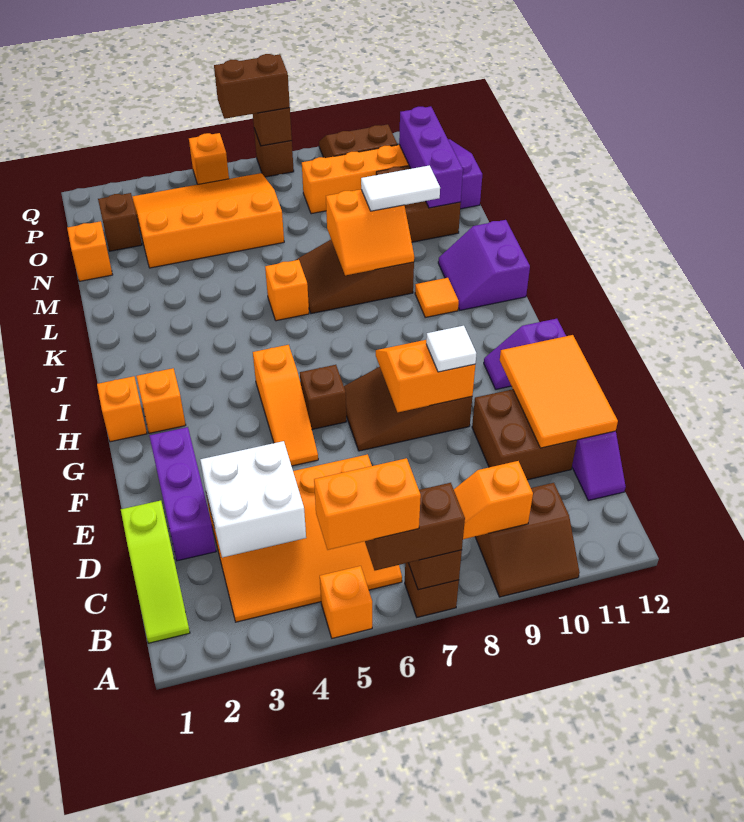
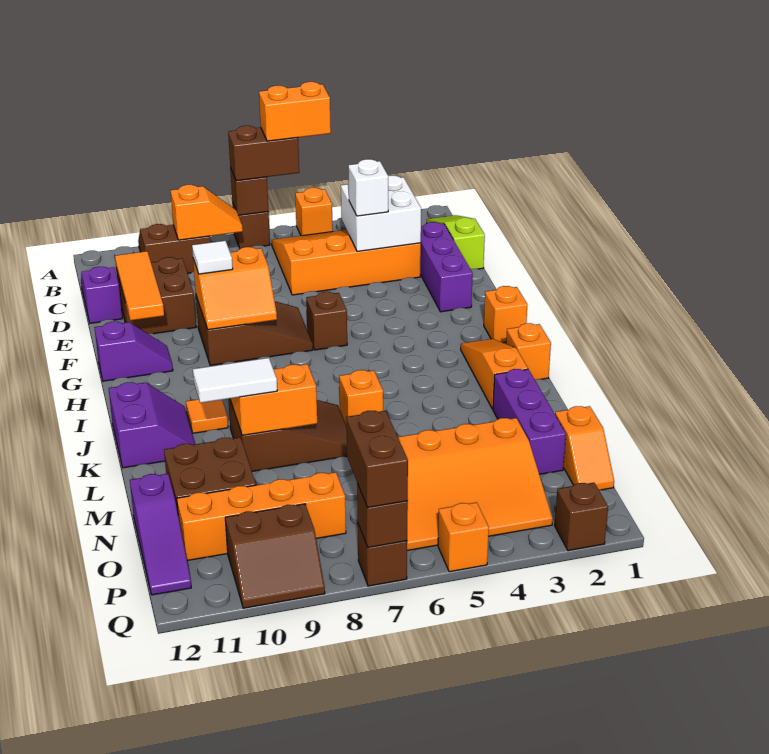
none -> white 1x1 brick [348,159,388,216]
orange 2x3 tile [500,335,618,448] -> orange 1x3 tile [115,251,164,321]
orange 1x3 slope [253,345,318,466] -> orange 1x3 slope moved to [461,339,528,409]
orange 1x1 brick [137,368,186,433] -> orange 1x1 brick moved to [506,323,551,379]
purple 1x3 brick [399,106,463,208] -> purple 1x3 brick moved to [493,369,566,474]
brown 1x1 brick [98,193,142,251] -> brown 1x1 brick moved to [555,483,608,551]
brown 1x2 brick [214,54,290,119] -> brown 1x2 brick turned to [346,411,408,508]

